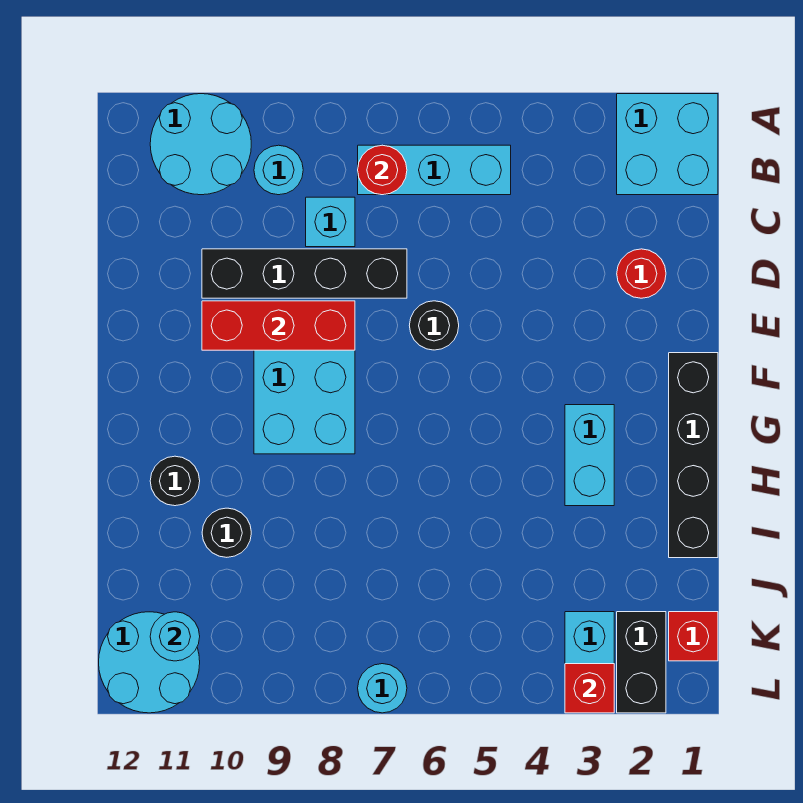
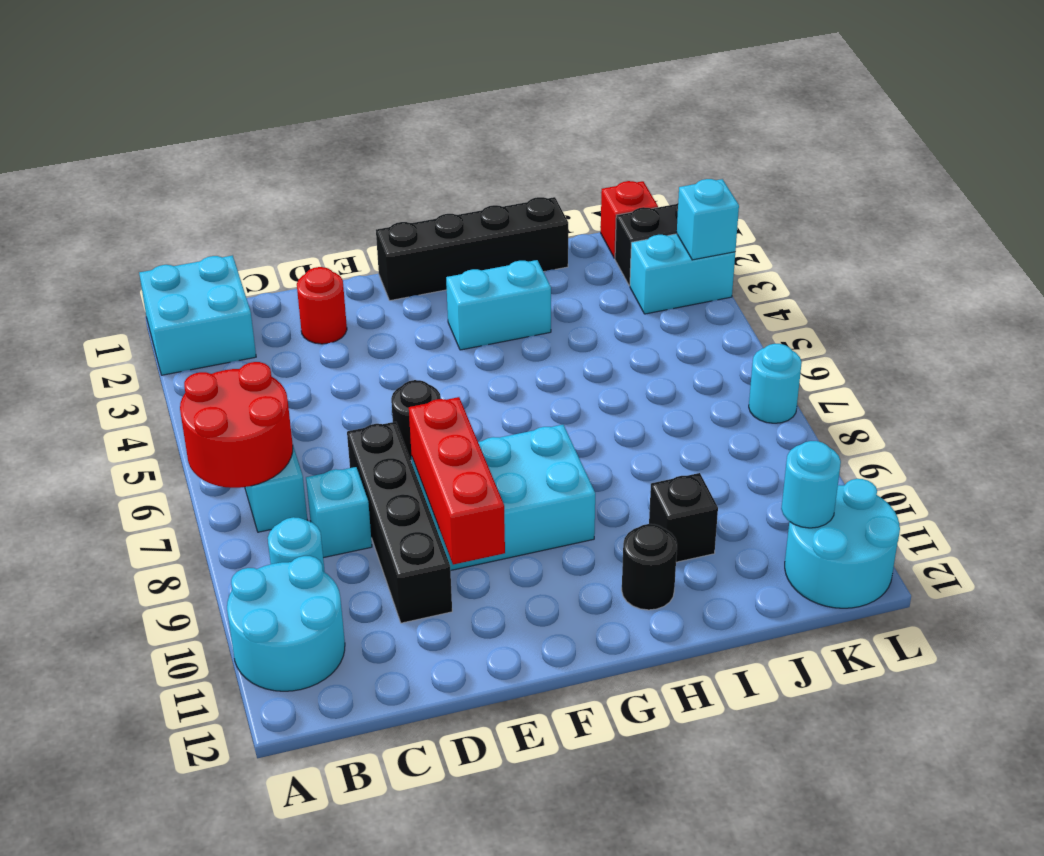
red 1x1 round brick [358,145,407,195] -> red 2x2 round brick [180,362,293,488]
black 1x1 round brick [202,508,251,557] -> black 1x1 brick [649,473,718,562]
red 1x1 brick [565,664,614,713] -> cyan 1x1 brick [677,179,739,260]

